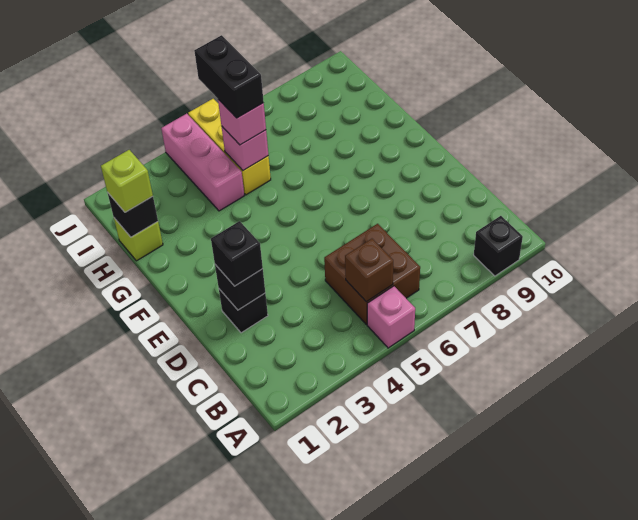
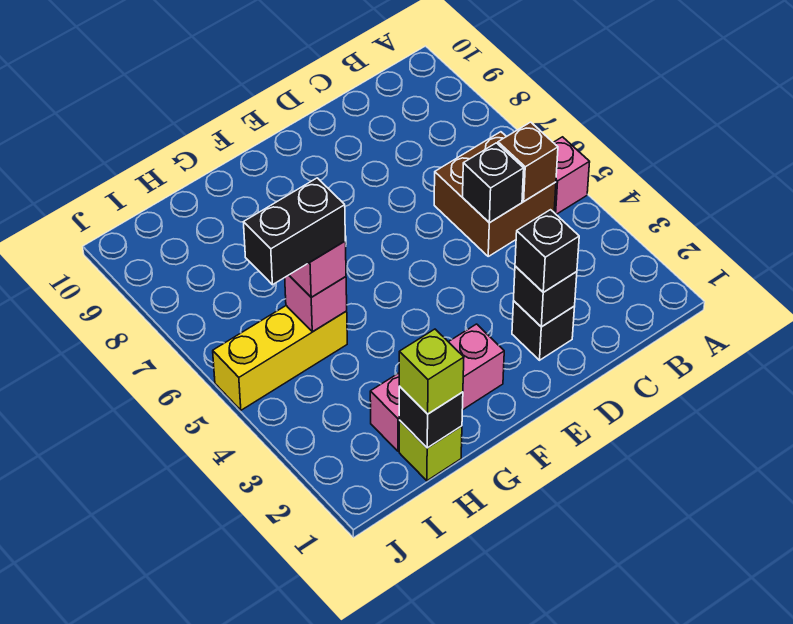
black 1x1 brick [474,216,523,276] -> black 1x1 brick moved to [463,143,524,223]
pink 1x3 brick [161,114,244,211] -> pink 1x3 brick moved to [370,324,504,451]

